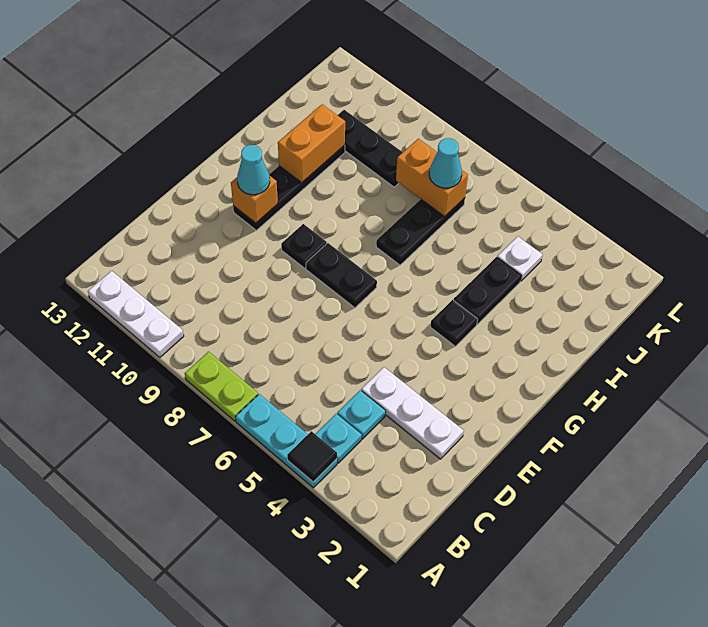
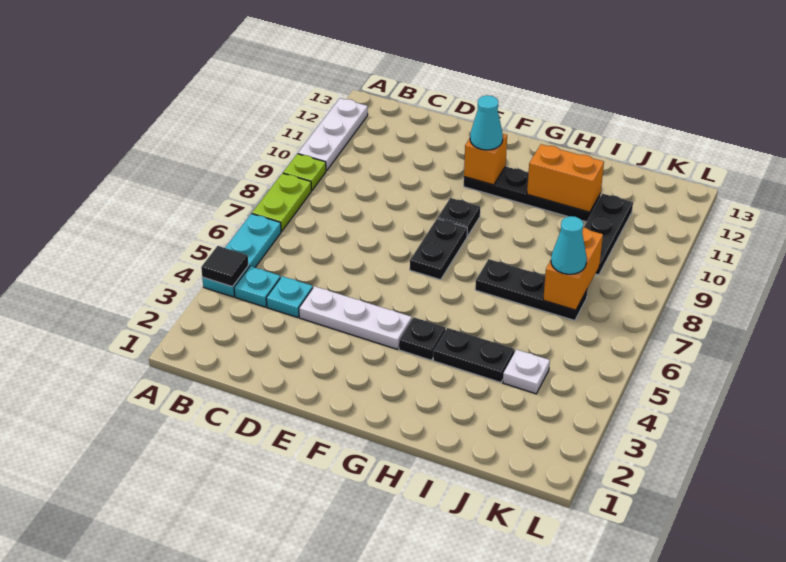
none -> lime 1x1 plate [283,154,326,190]
white 1x3 plate [361,367,464,459] -> white 1x3 plate turned to [299,286,412,349]

